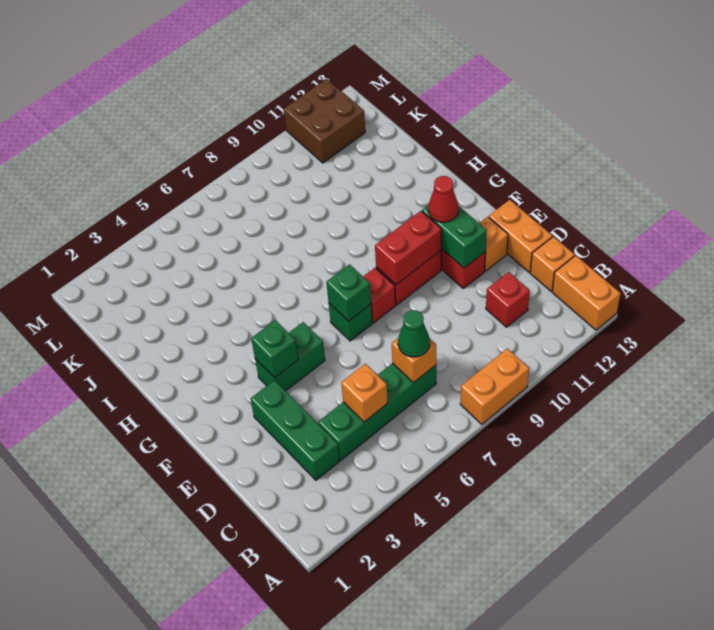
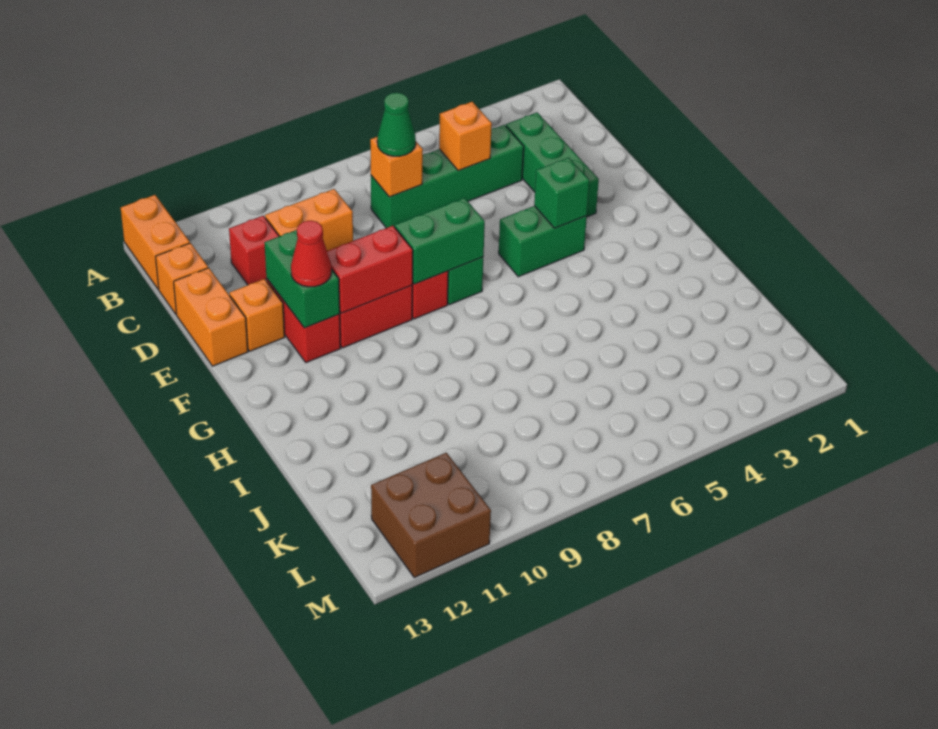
orange 1x2 brick [460,348,529,424] -> orange 1x2 brick moved to [265,189,353,251]
green 1x1 brick [326,264,371,321] -> green 1x2 brick [395,198,485,284]

